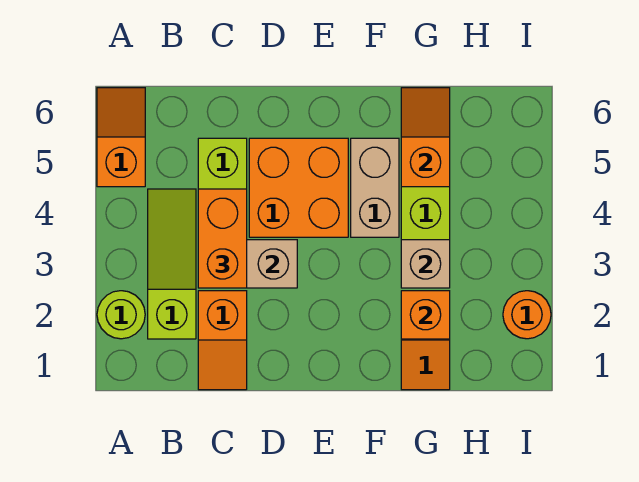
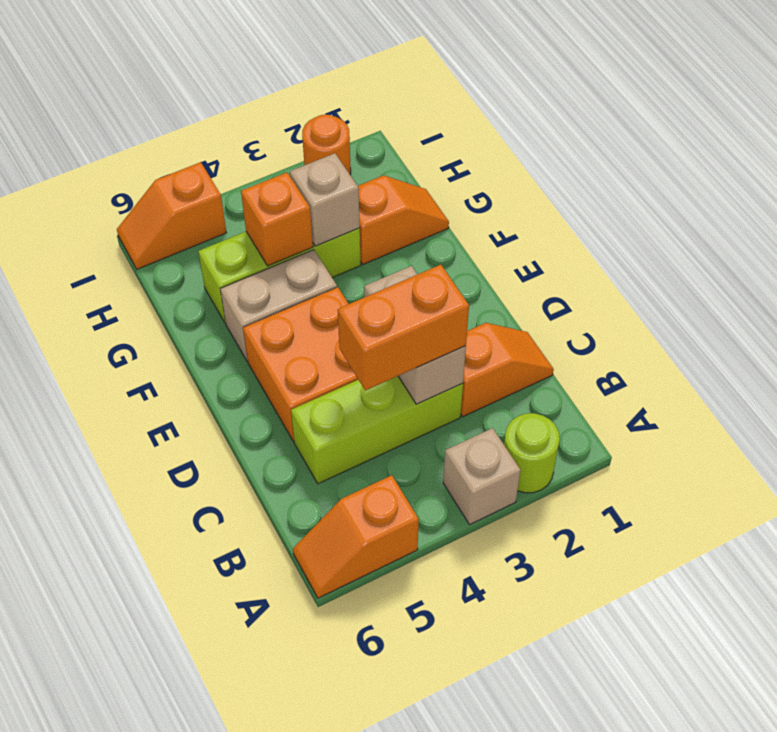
none -> tan 1x1 brick [443,428,521,525]
lime 1x3 slope [148,189,196,339] -> none
orange 1x1 brick [401,291,450,339] -> orange 1x1 brick moved to [241,172,313,266]
orange 1x2 slope [401,88,450,187] -> orange 1x2 slope moved to [117,162,226,269]

